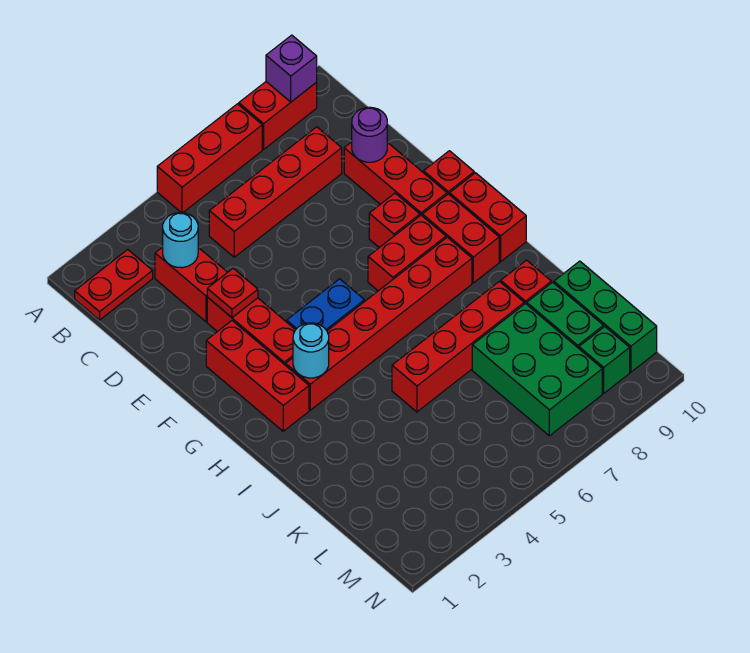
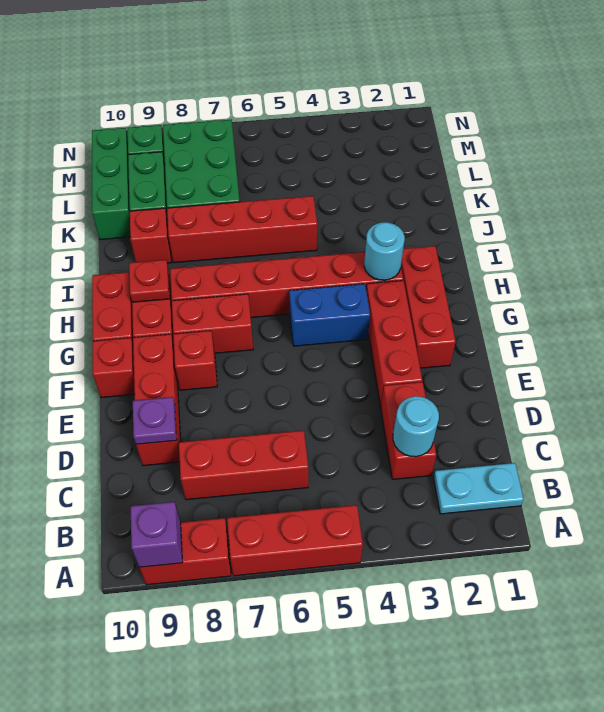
red 1x2 plate [75,250,153,320] -> cyan 1x2 plate [433,463,524,514]
red 1x4 brick [209,127,342,257] -> red 1x3 brick [179,430,308,500]
purple 1x1 round brick [352,107,387,162] -> purple 1x1 plate [133,397,177,444]
red 1x1 plate [207,268,258,318] -> red 1x1 plate moved to [129,260,170,302]

